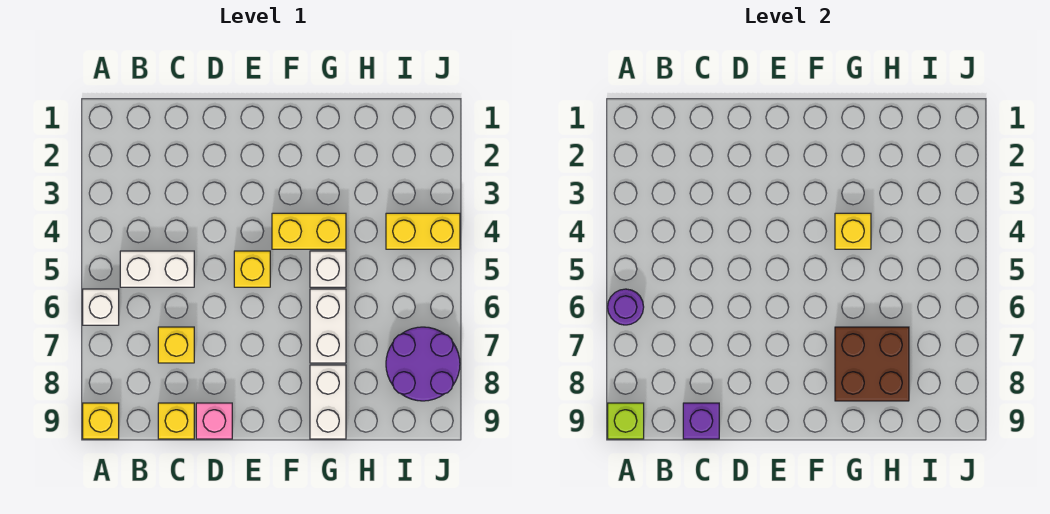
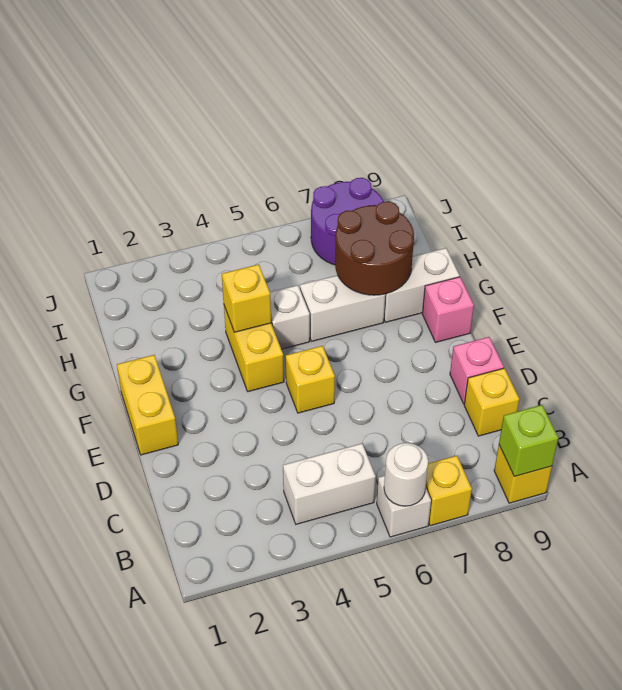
purple 1x1 round brick [608,289,644,325] -> white 1x1 round brick [384,443,428,506]
white 1x2 brick [120,251,194,287] -> white 1x2 brick turned to [283,444,376,524]
yellow 1x1 brick [158,327,194,363] -> yellow 1x1 brick moved to [426,456,472,526]
purple 1x1 brick [683,403,719,439] -> none
none -> pink 1x1 brick [422,277,474,342]
brown 2x2 brick [835,327,909,401] -> brown 2x2 round brick [335,201,414,295]
yellow 1x2 brick [386,213,460,249] -> yellow 1x2 brick moved to [117,355,178,455]

